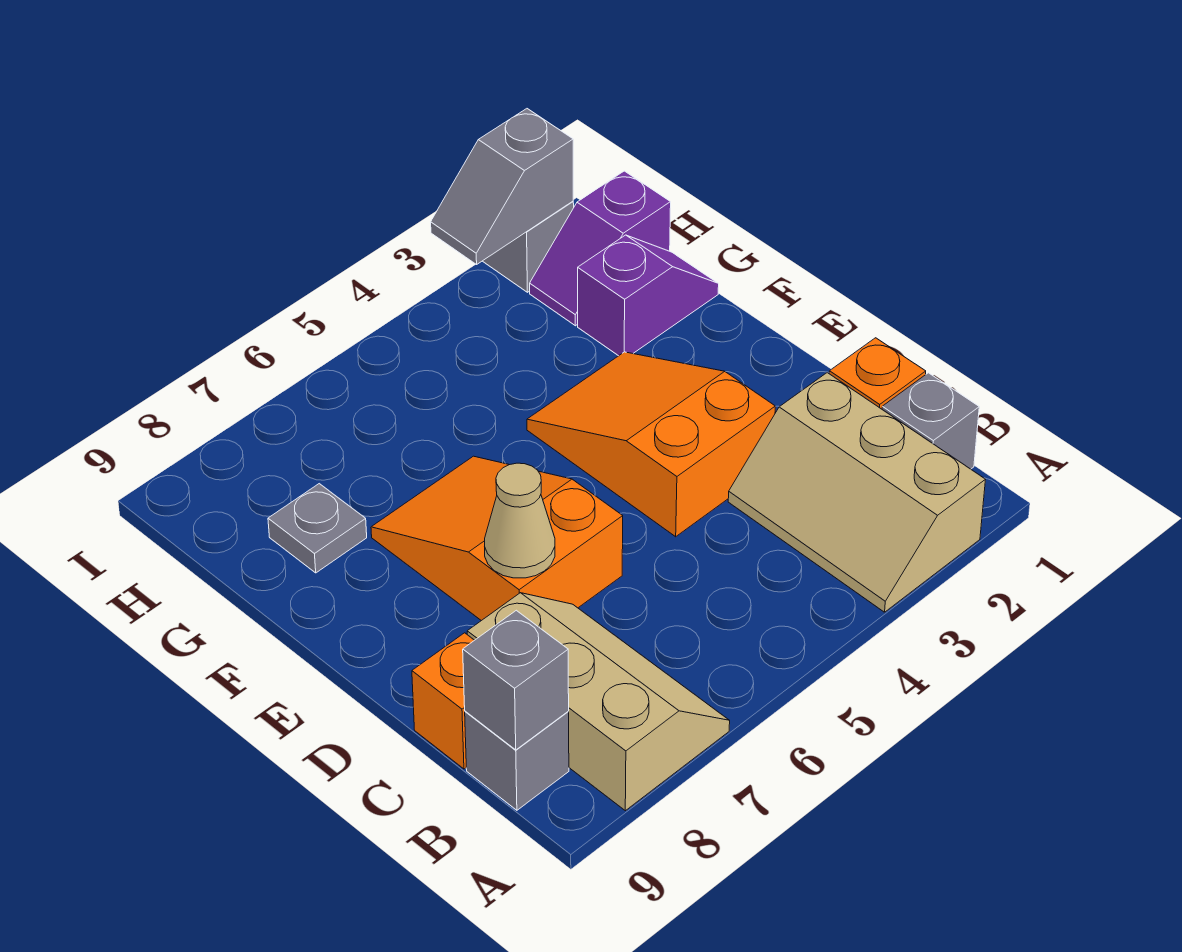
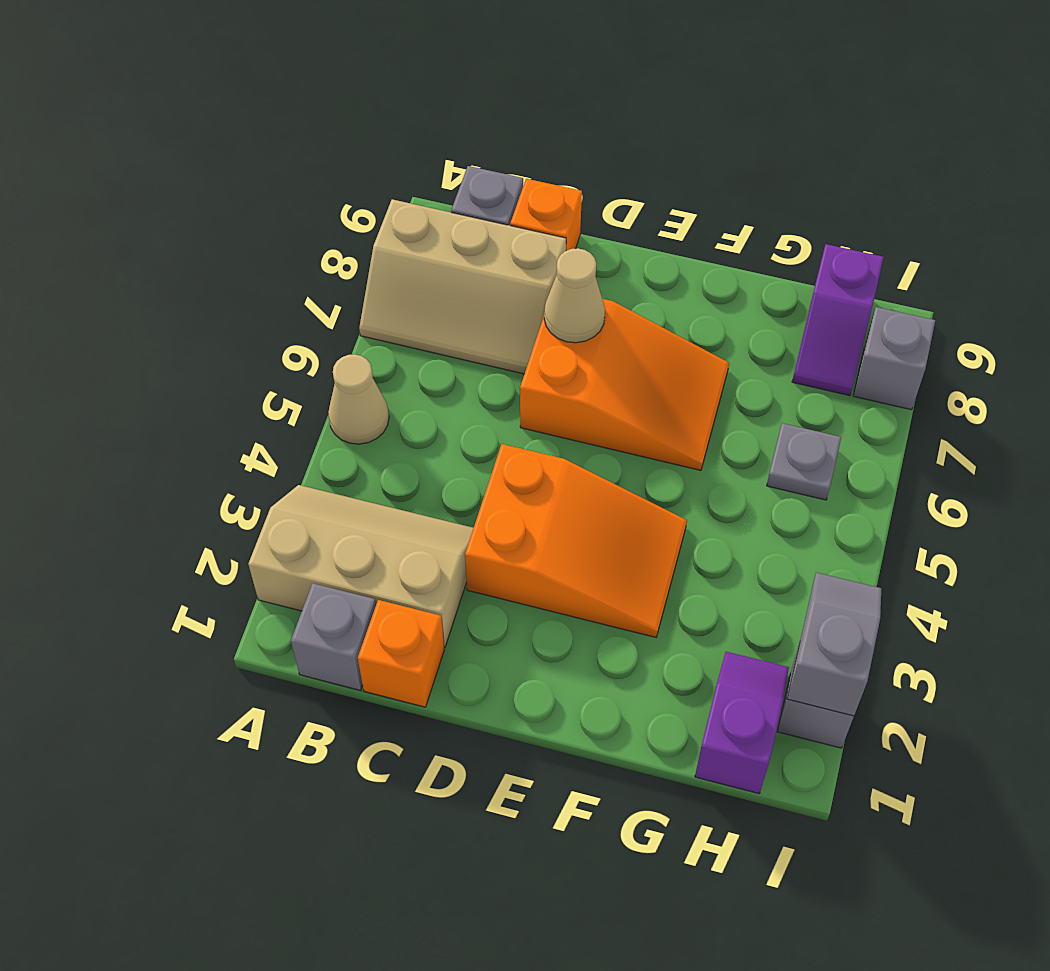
none -> tan 1x1 cone [328,354,389,444]
grey 1x1 brick [463,610,569,750] -> grey 1x1 brick moved to [853,307,935,410]
purple 1x2 slope [578,235,719,356] -> purple 1x2 slope moved to [792,244,884,396]
grey 1x1 plate [268,484,367,573] -> grey 1x1 plate moved to [767,423,841,500]

